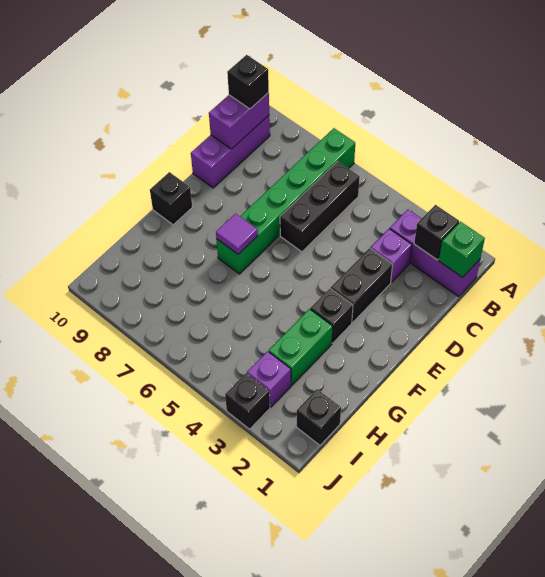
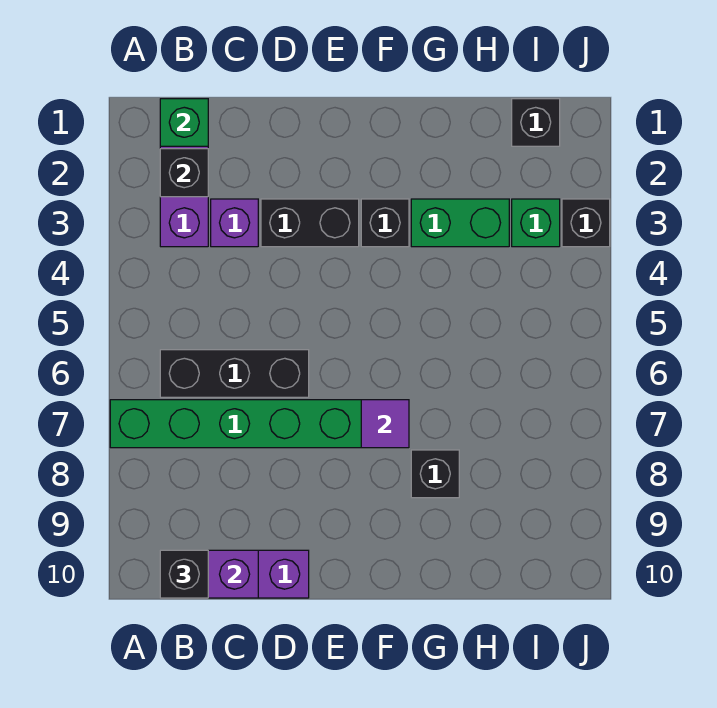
black 1x1 brick [150,172,192,225] -> black 1x1 brick moved to [411,450,459,498]
purple 1x1 brick [247,351,291,407] -> green 1x1 brick [512,199,560,247]

